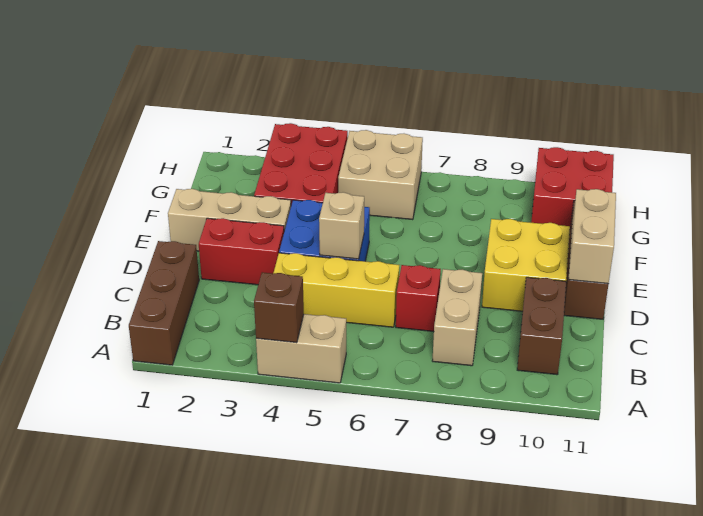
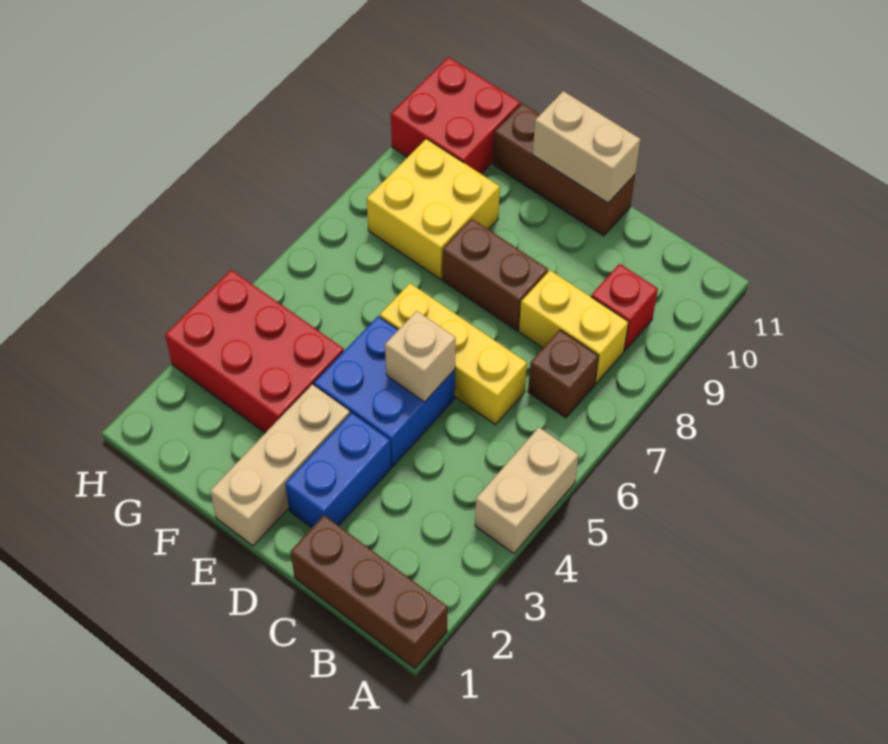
brown 1x1 brick [254,272,304,343] -> brown 1x1 brick moved to [528,330,599,418]
tan 1x2 brick [432,269,482,366] -> yellow 1x2 brick [519,270,629,384]
brown 1x2 brick [517,277,566,375] -> brown 1x2 brick moved to [442,219,548,331]
yellow 1x3 brick [274,253,399,327] -> yellow 1x3 brick turned to [380,283,527,425]
red 1x1 brick [396,265,441,331] -> red 1x1 brick moved to [591,264,658,350]
red 1x2 brick [199,218,284,285] -> blue 1x2 brick [285,413,391,528]
yellow 2x2 brick [482,219,570,311] -> yellow 2x2 brick moved to [367,139,500,279]
tan 2x2 brick [338,130,423,220] -> none

